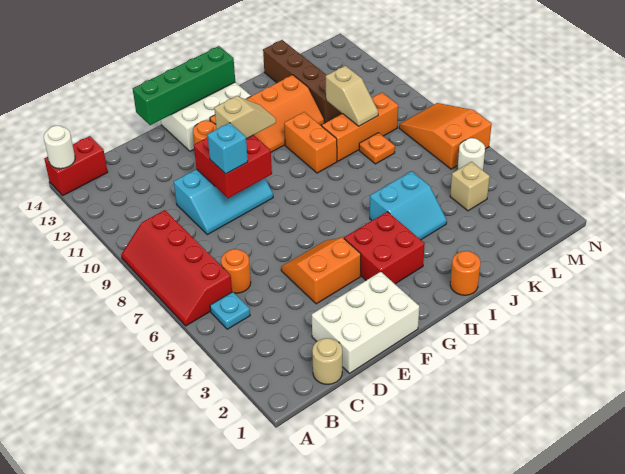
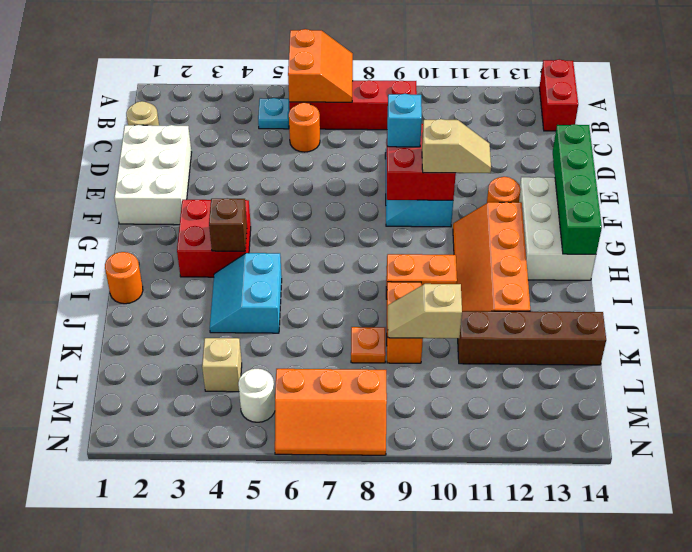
white 1x1 round brick [44,126,75,169] -> none
orange 2x2 slope [281,238,361,304] -> orange 2x2 slope moved to [288,29,353,102]
tan 1x2 slope [214,96,276,139] -> tan 1x2 slope turned to [422,119,491,173]
none -> brown 1x1 brick [209,198,247,251]
orange 1x3 brick [322,93,398,161] -> orange 1x2 brick [387,282,423,363]
orange 2x3 slope [399,103,492,169] -> orange 2x3 slope turned to [275,369,387,455]

